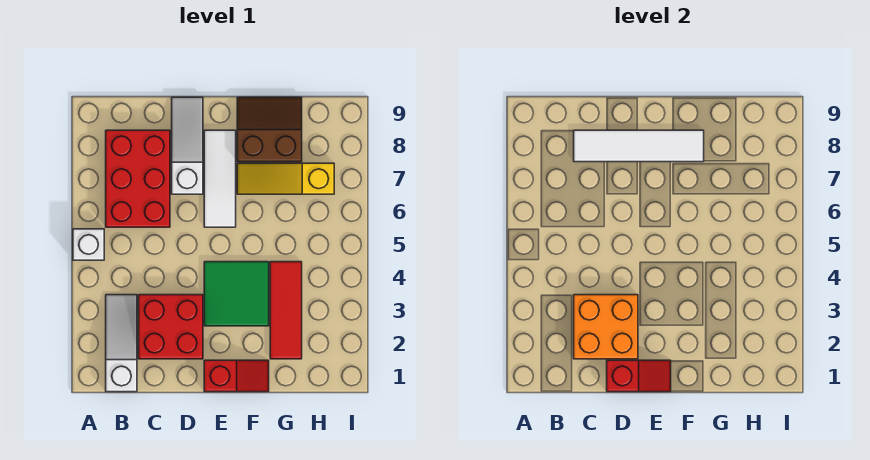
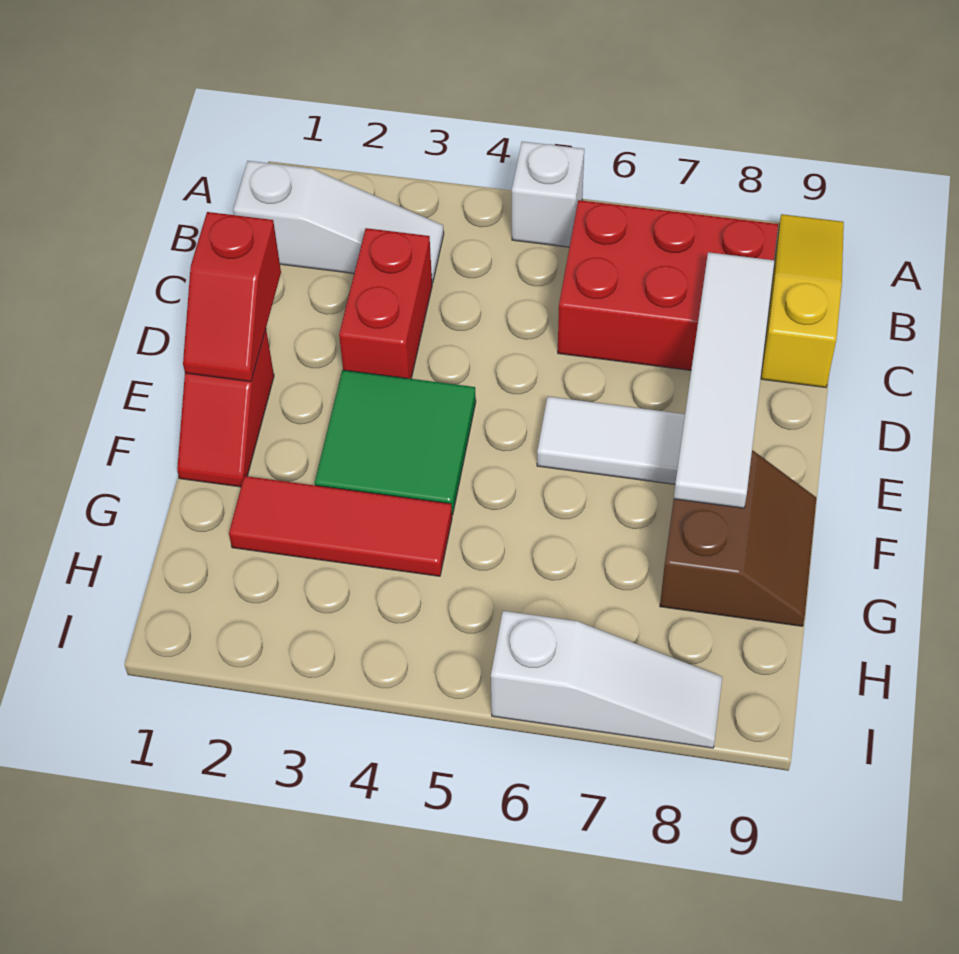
red 2x2 brick [139,295,203,359] -> red 1x2 brick [339,228,432,379]
orange 2x2 brick [574,295,638,359] -> none
white 1x3 slope [172,97,203,194] -> white 1x3 slope moved to [491,611,722,748]
yellow 1x3 slope [237,163,334,194] -> yellow 1x3 slope moved to [761,214,844,387]

